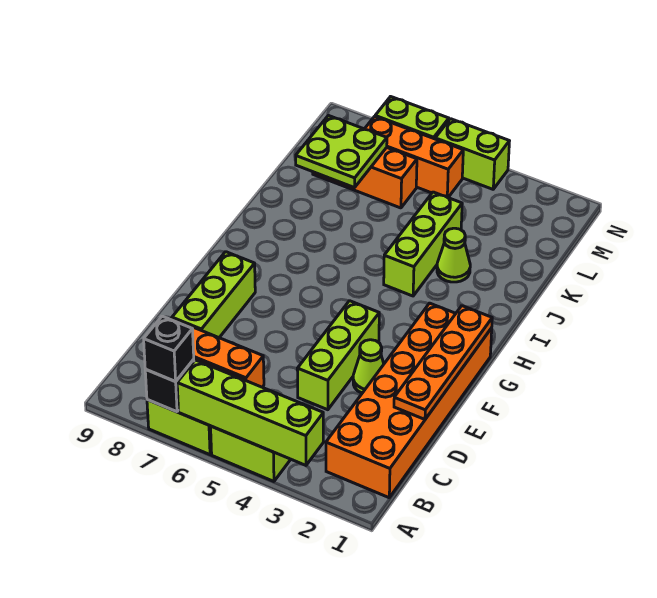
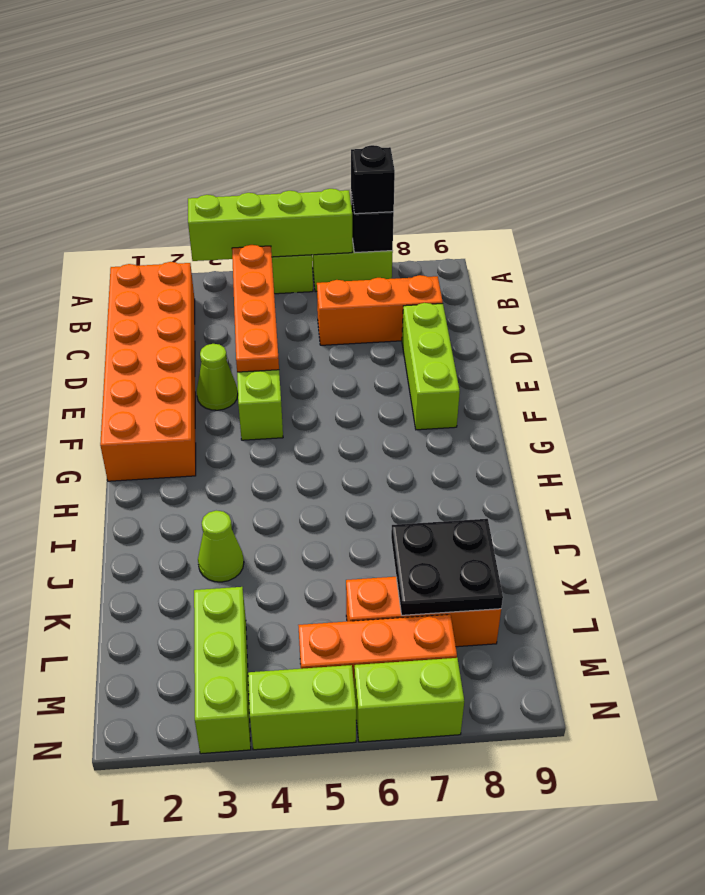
orange 1x4 plate [394,306,492,419] -> orange 1x4 plate moved to [232,245,279,372]
lime 1x3 brick [384,192,462,296] -> lime 1x3 brick moved to [194,587,251,754]
lime 2x2 plate [296,115,387,188] -> black 2x2 plate [391,519,503,615]

